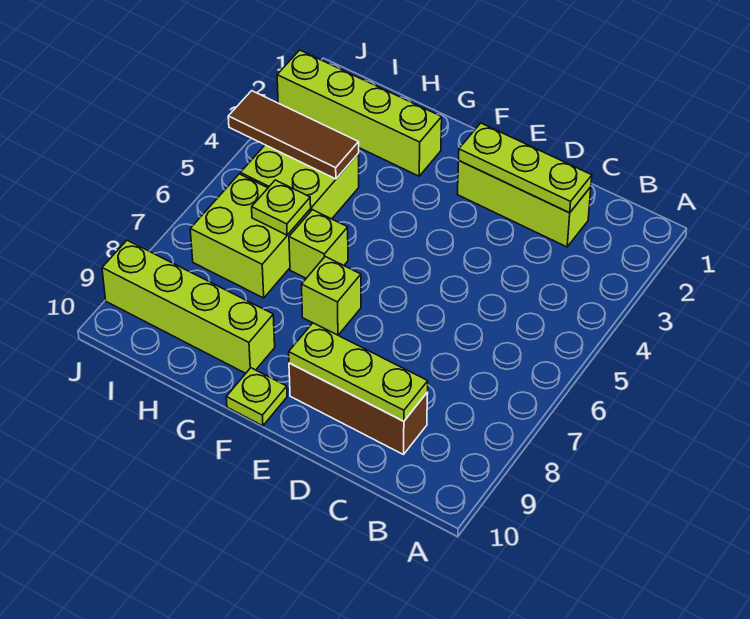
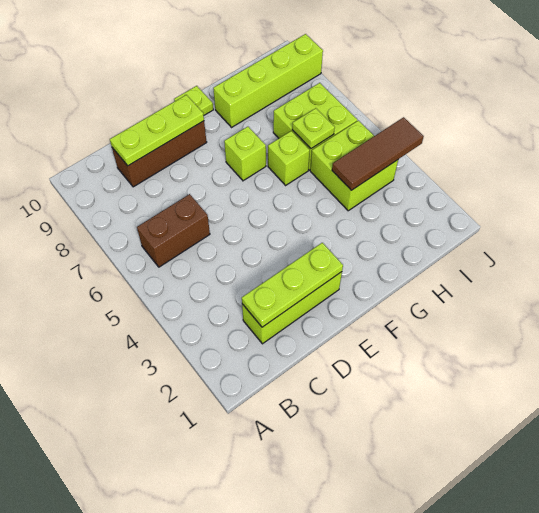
none -> brown 1x2 brick [137,194,210,267]
lime 1x4 brick [277,50,442,176] -> none

